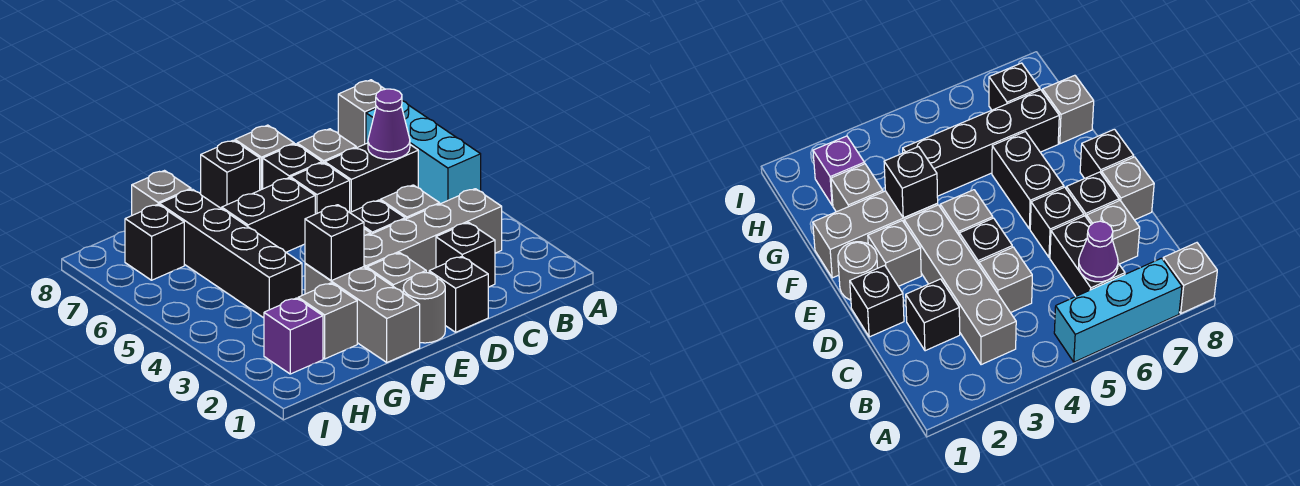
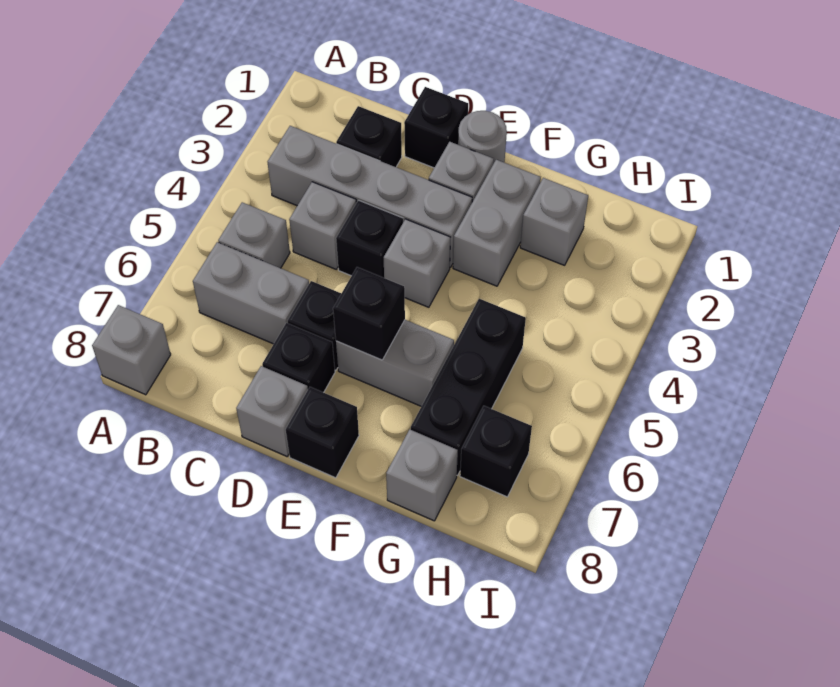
cyan 1x3 brick [366,101,481,204] -> none
black 1x2 brick [325,143,418,212] -> grey 1x2 brick [193,242,309,344]
purple 1x1 cone [368,89,410,159] -> none
grey 1x1 brick [297,129,356,163] -> grey 1x1 brick moved to [218,202,290,268]
black 1x2 brick [222,178,315,252] -> grey 1x2 brick [336,320,454,406]
grey 1x3 brick [305,263,420,362] -> grey 1x2 brick [453,160,541,286]
black 1x1 brick [305,205,364,281] -> black 1x1 brick moved to [333,267,405,360]
black 1x4 brick [160,189,302,318] -> black 1x3 brick [411,299,526,475]
purple 1x1 brick [264,298,323,374] -> none

